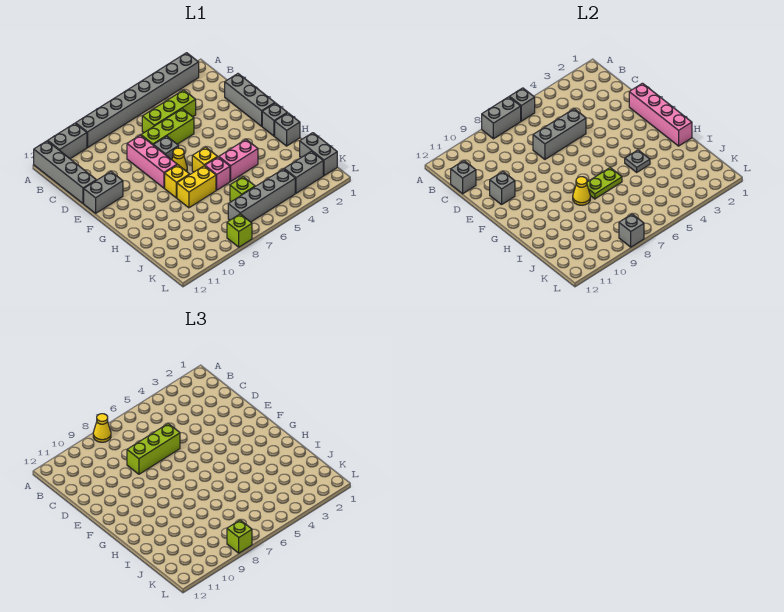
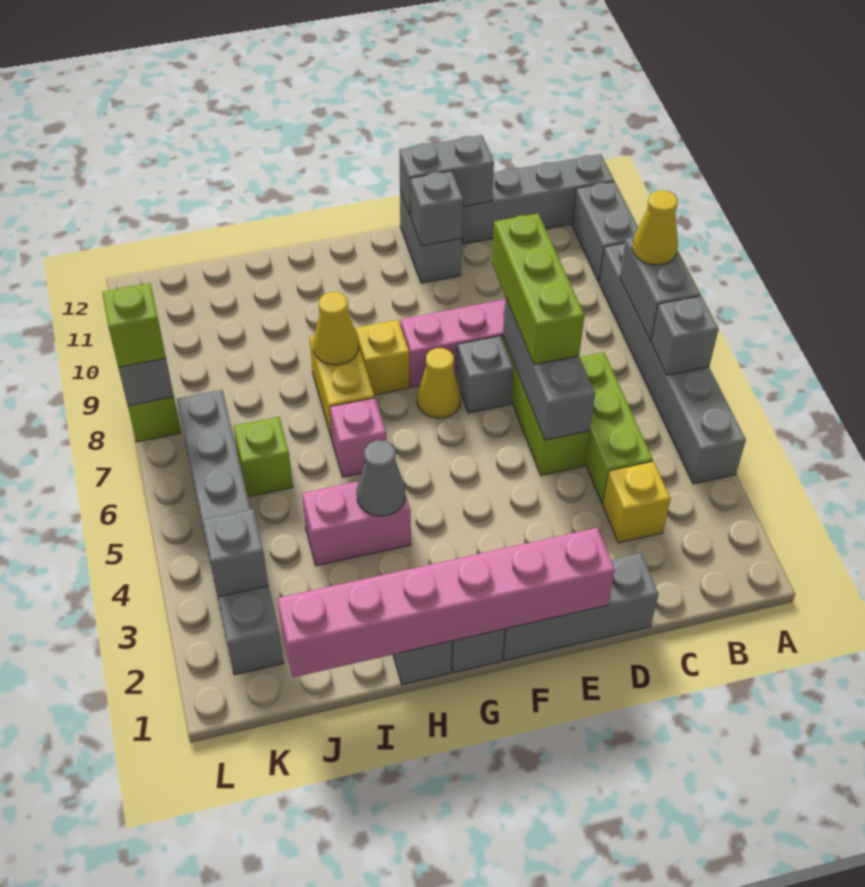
grey 1x8 brick [76,53,199,148] -> grey 1x6 brick [599,243,746,484]
grey 1x1 brick [451,161,476,194] -> grey 1x1 brick moved to [202,509,268,597]
pink 1x4 brick [629,83,692,146] -> pink 1x6 brick [277,528,615,677]
yellow 1x1 brick [192,147,218,172] -> yellow 1x1 brick moved to [603,461,671,543]
pink 1x2 brick [219,140,258,181] -> pink 1x2 brick turned to [302,481,411,566]
grey 1x1 plate [625,150,650,172] -> grey 1x1 cone [357,440,405,516]
lime 1x2 plate [587,168,622,199] -> none
grey 1x2 brick [300,133,337,176] -> grey 1x2 brick moved to [399,135,494,216]

